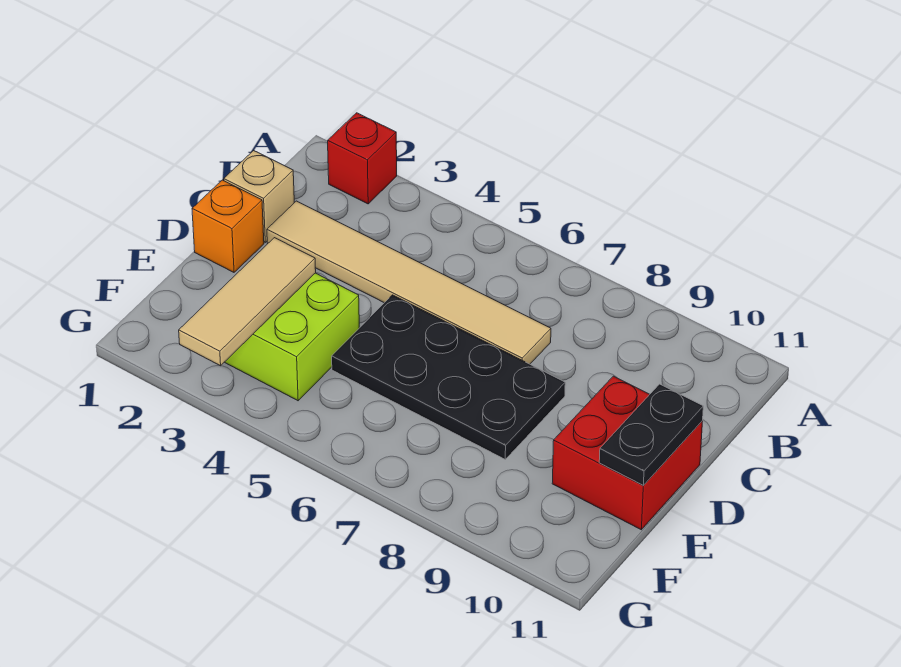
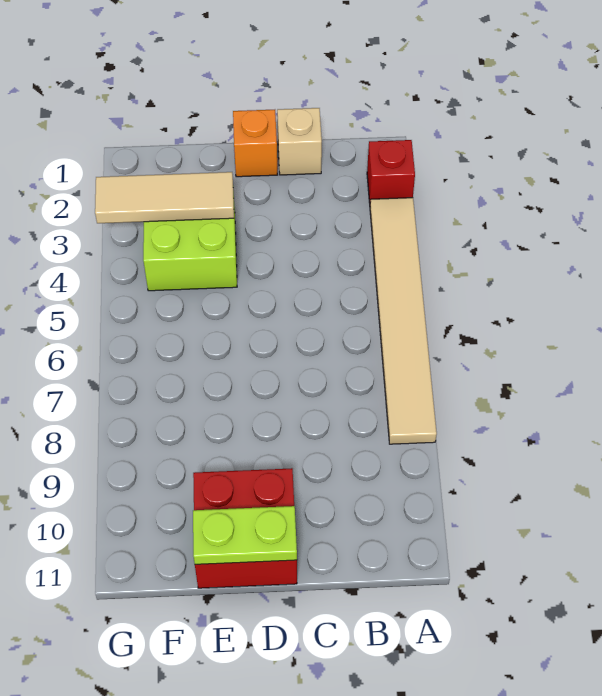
tan 1x6 tile [267,201,551,364] -> tan 1x6 tile moved to [370,198,437,444]
black 2x4 plate [332,295,565,459] -> none
black 1x2 plate [599,384,703,485] -> lime 1x2 plate [193,506,297,564]

